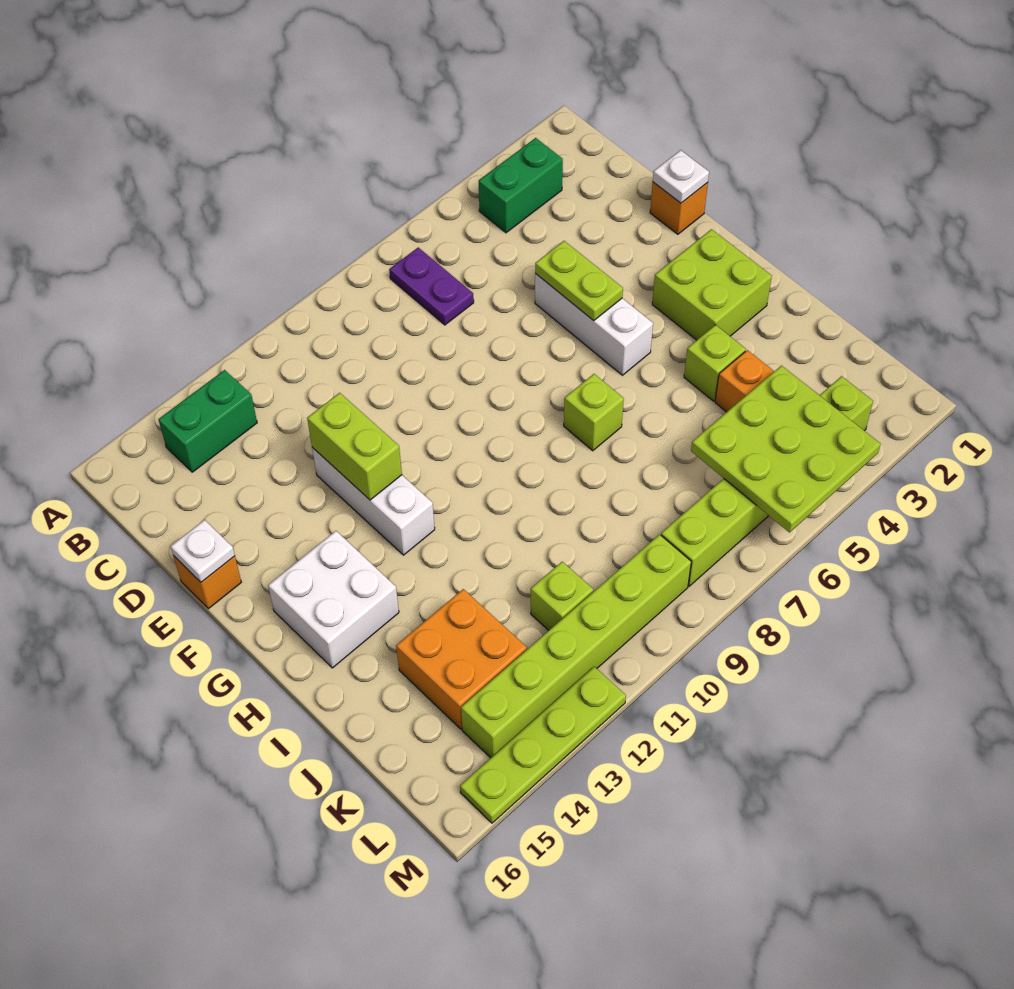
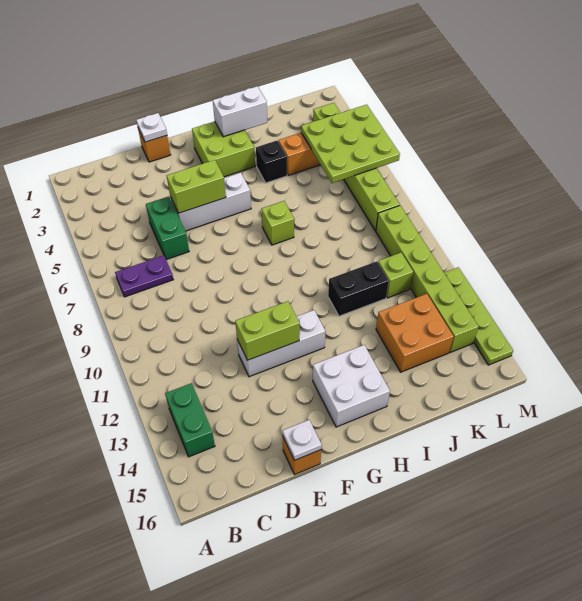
green 1x2 brick [479,138,563,233] -> green 1x2 brick moved to [146,196,189,260]
lime 1x2 plate [535,241,623,321] -> lime 1x2 brick [167,160,226,213]
none -> white 1x2 brick [213,86,267,137]
lime 1x1 brick [684,325,746,401] -> black 1x1 brick [256,141,287,183]
none -> black 1x2 brick [328,261,389,316]

